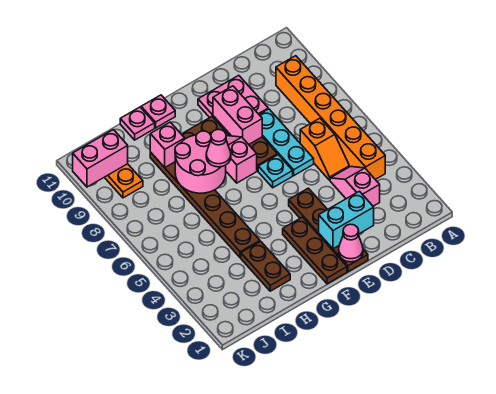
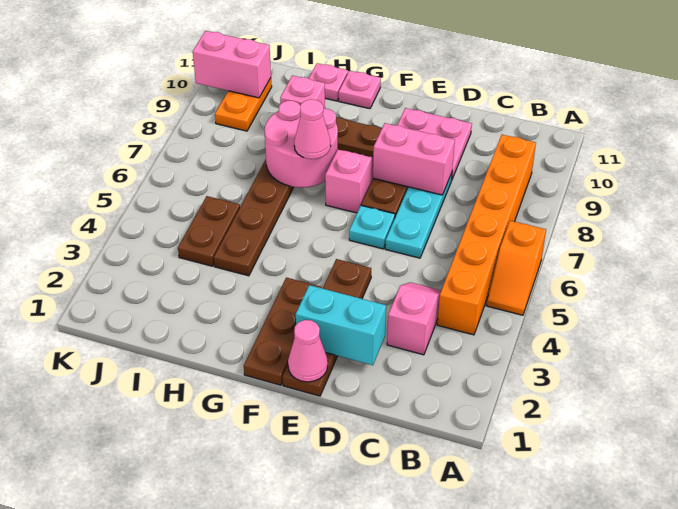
orange 1x2 slope [300,118,349,180] -> orange 1x2 slope moved to [487,221,546,315]
pink 1x2 brick [213,86,262,144] -> pink 1x2 brick turned to [373,123,455,195]
brown 1x2 plate [241,241,290,291] -> brown 1x2 plate moved to [178,196,240,266]

